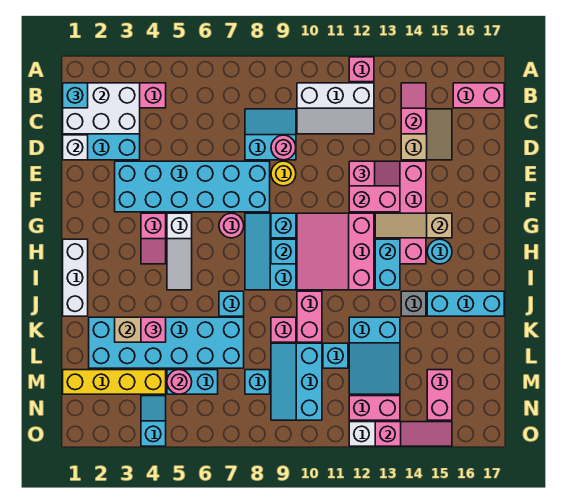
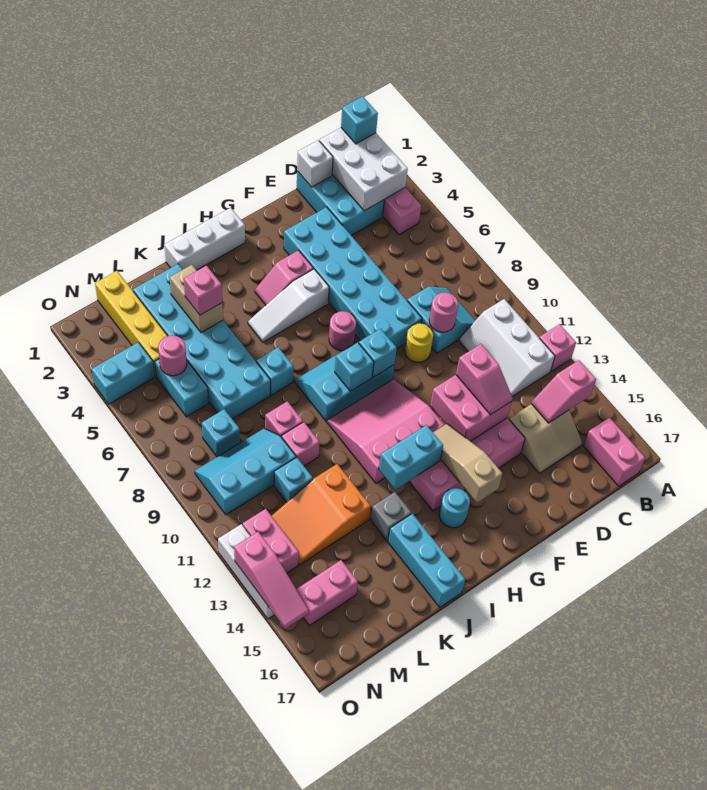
pink 1x2 slope [401,83,426,134] -> pink 1x2 slope turned to [531,360,596,423]
pink 1x2 brick [297,291,322,342] -> pink 1x1 brick [281,422,320,466]
cyan 2x3 slope [349,317,400,394] -> orange 2x3 slope [272,464,371,565]
cyan 1x2 slope [141,396,166,446] -> cyan 1x2 brick [92,342,155,404]

